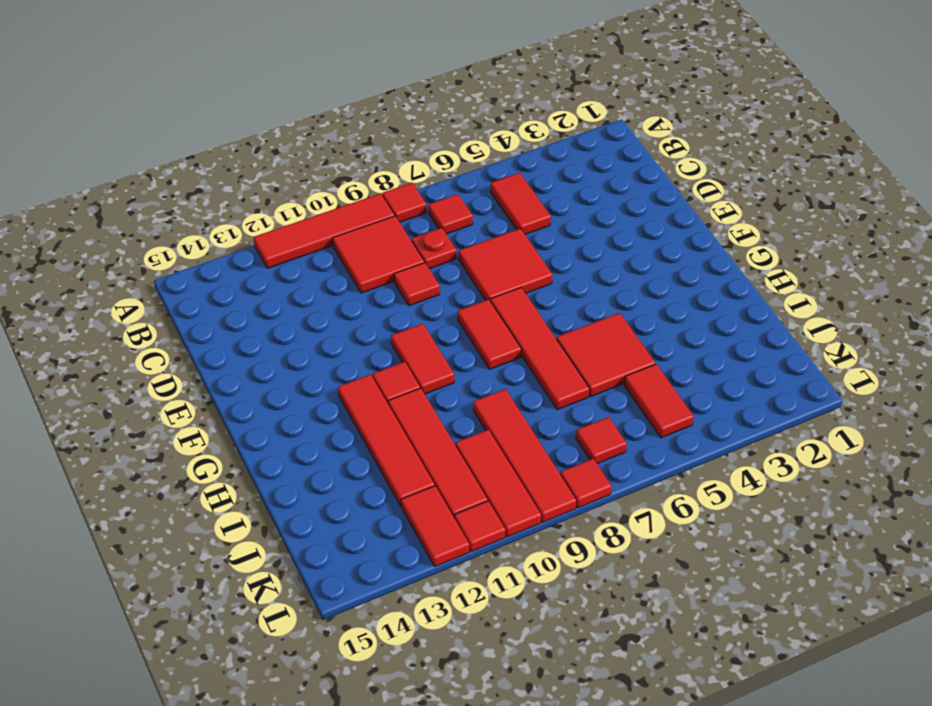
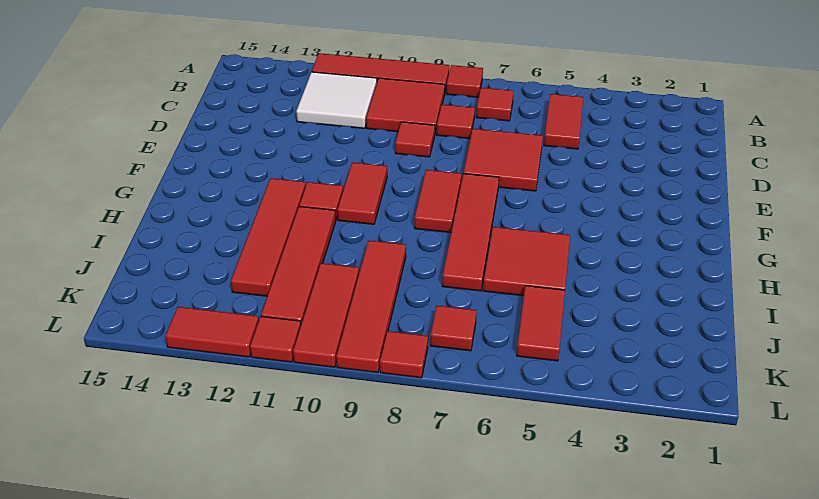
none -> white 2x2 tile [296,72,377,128]
red 1x1 plate [412,228,456,269] -> red 1x1 tile [437,104,475,139]
red 1x2 tile [401,486,469,566] -> red 1x2 tile turned to [165,307,259,357]

